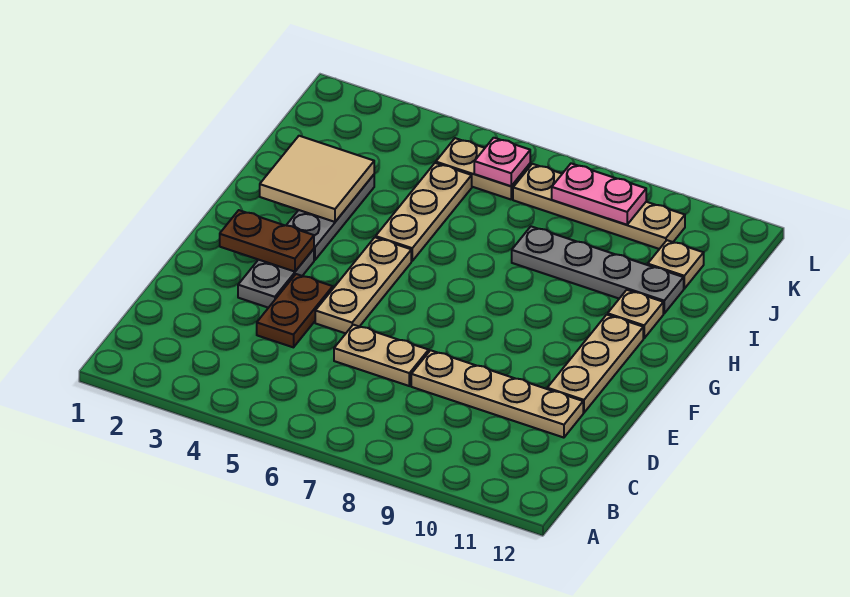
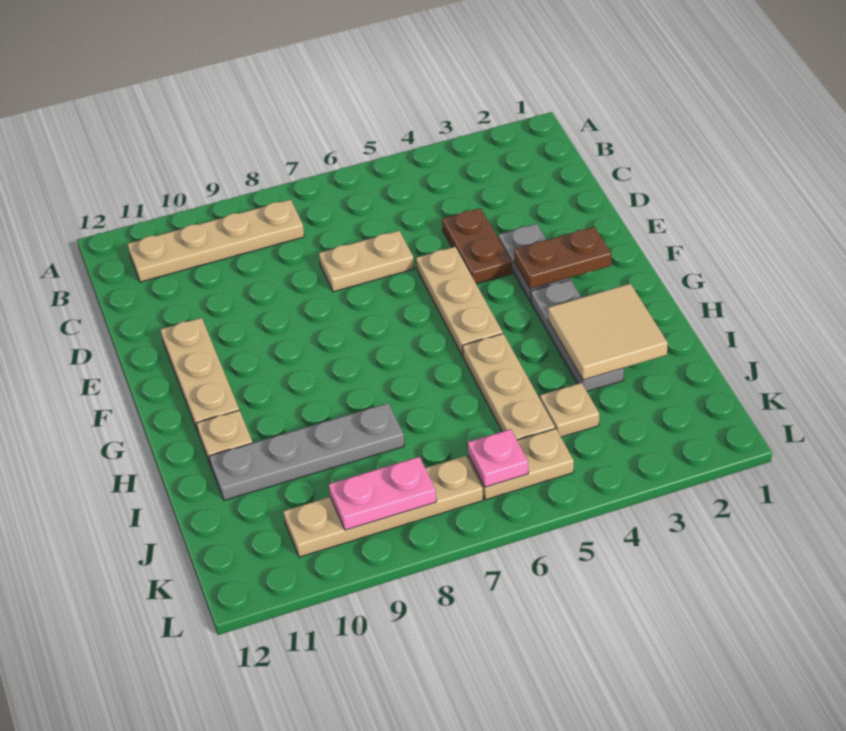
tan 1x4 plate [411,350,583,438] -> tan 1x4 plate moved to [128,199,304,282]
tan 1x1 plate [648,240,704,289] -> tan 1x1 plate moved to [540,383,599,437]

